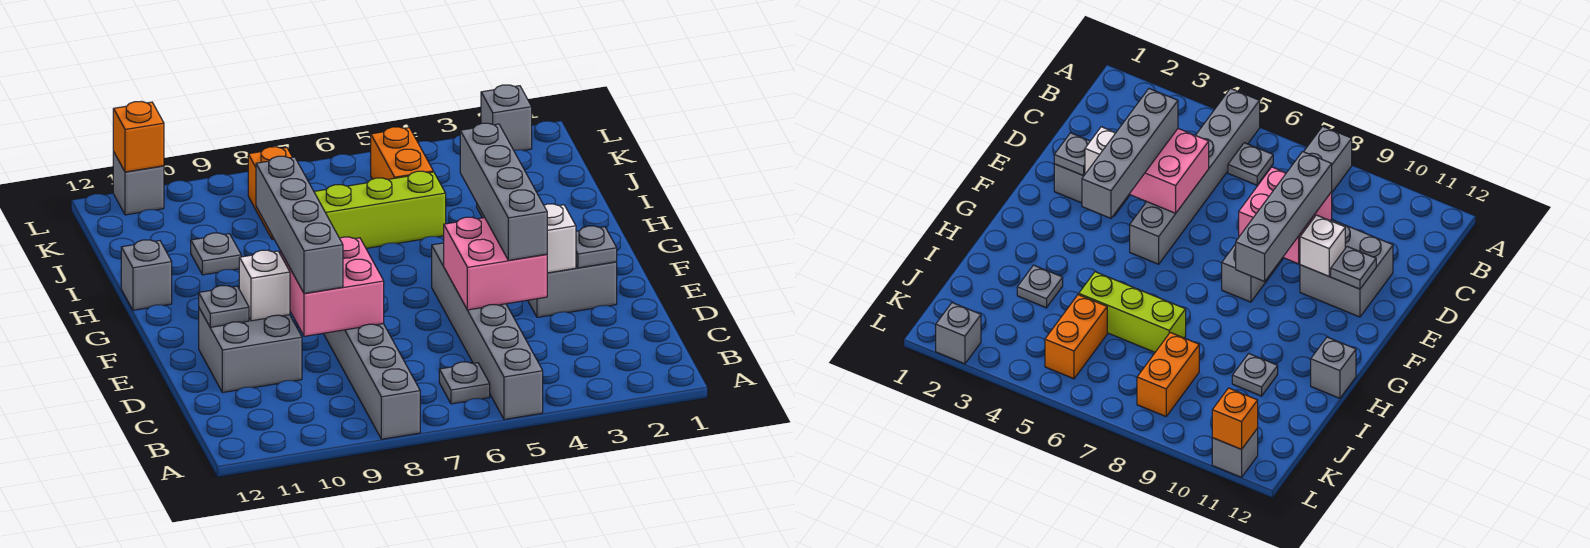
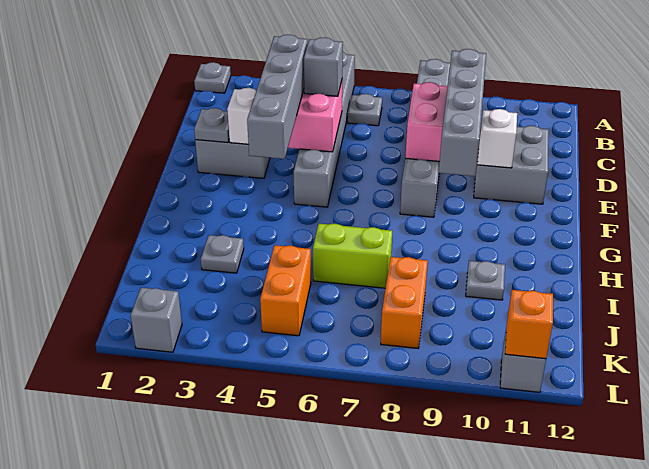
grey 1x1 plate [199,286,249,327] -> grey 1x1 plate moved to [194,62,231,93]
grey 1x1 brick [121,240,172,310] -> grey 1x1 brick moved to [304,37,343,96]
lime 1x3 brick [314,171,446,248] -> lime 1x2 brick [313,224,392,288]

